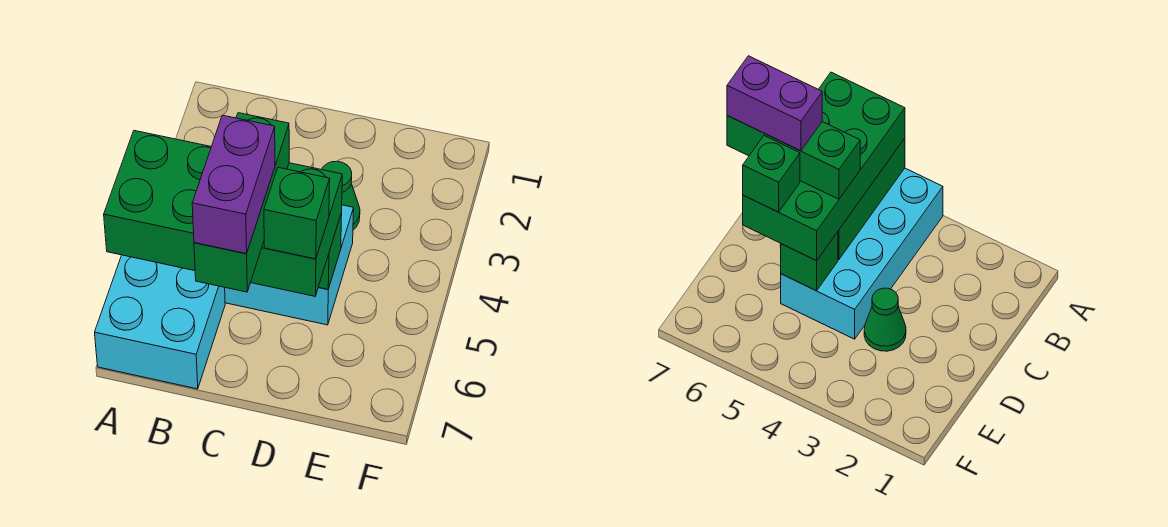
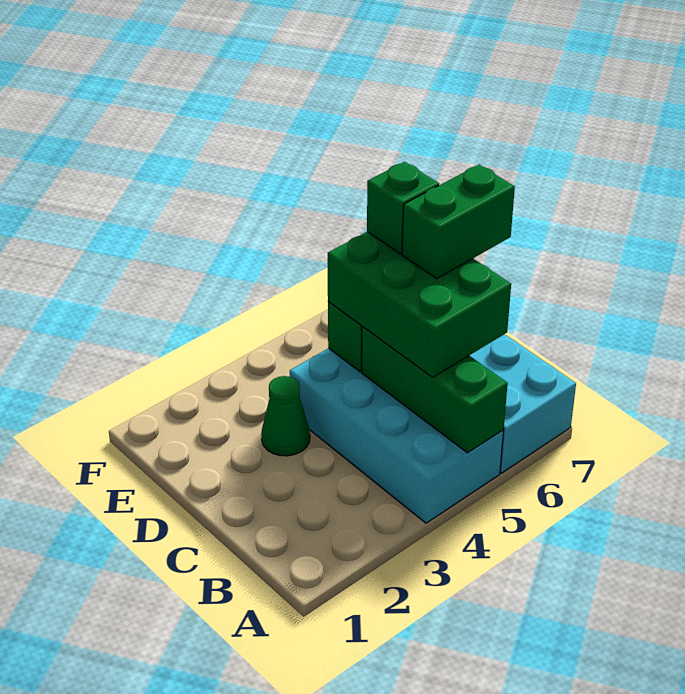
green 2x4 brick [104,131,342,296] -> green 2x3 brick [328,232,511,377]
green 1x3 brick [194,113,289,292] -> green 1x2 brick [402,165,515,279]
purple 1x2 brick [192,115,275,254] -> none

